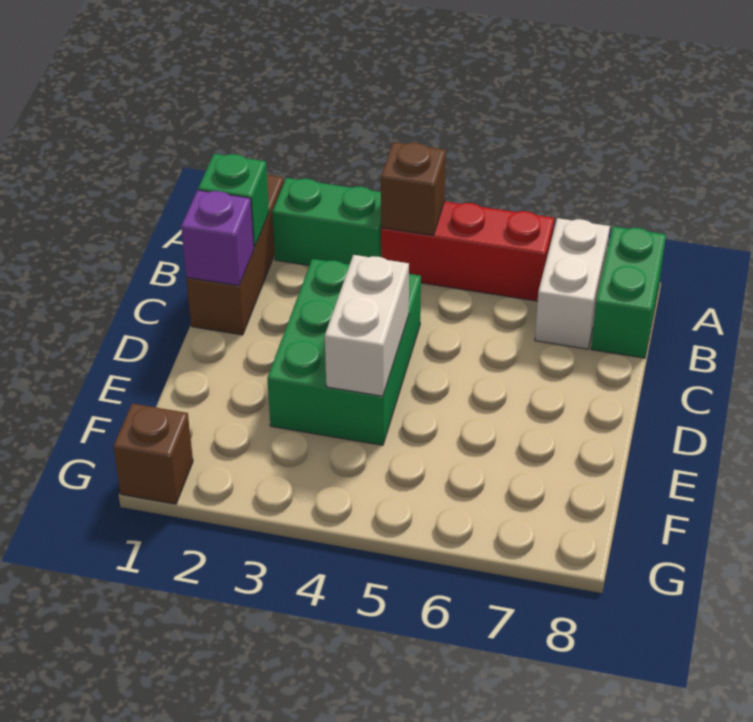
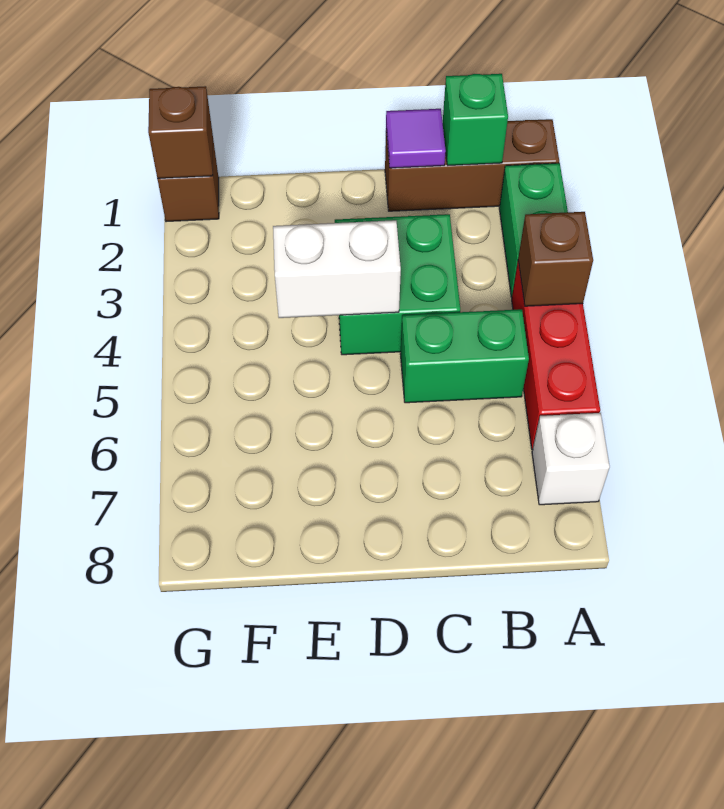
white 1x2 brick [535,218,610,349] -> white 1x1 brick [532,413,610,505]
green 1x2 brick [591,227,666,358] -> green 1x2 brick moved to [400,309,529,403]
purple 1x1 brick [181,190,254,286] -> purple 1x1 tile [386,109,446,168]
green 2x3 brick [267,259,421,445] -> green 2x2 brick [335,214,460,355]
none -> brown 1x1 brick [148,86,213,179]

